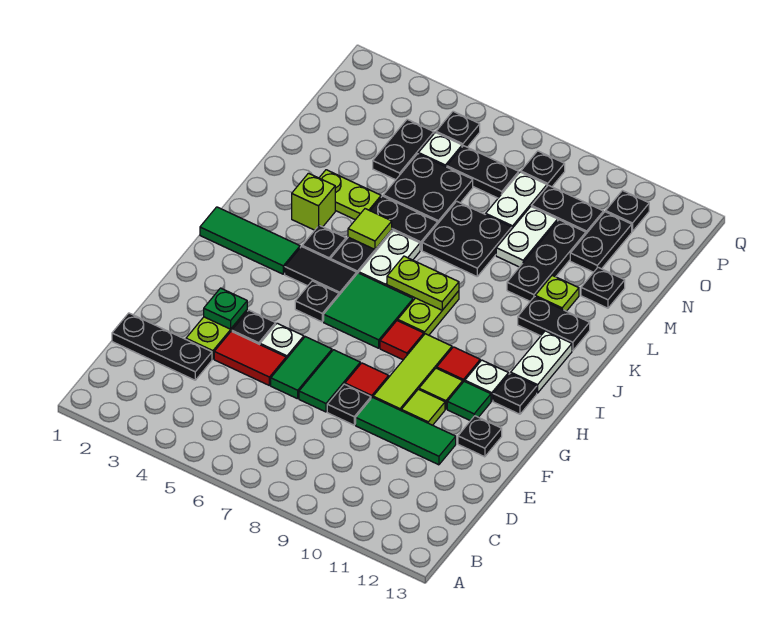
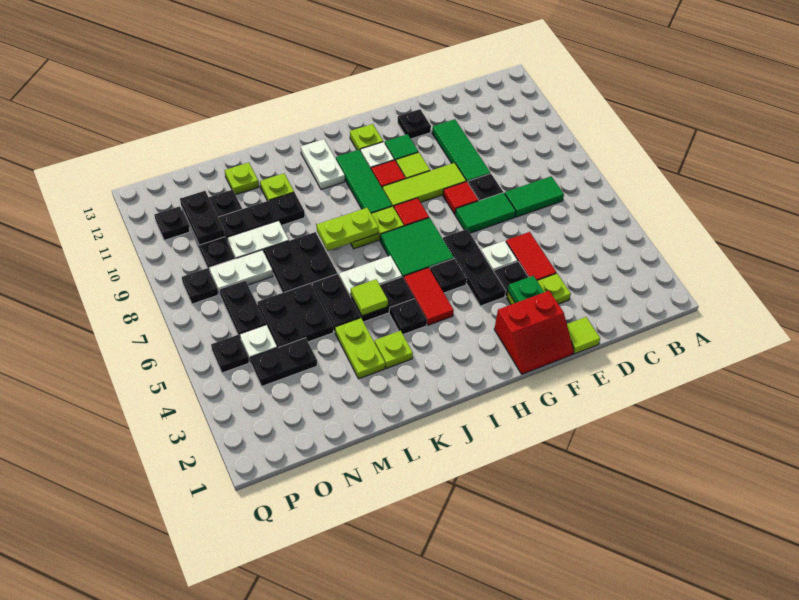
black 1x3 plate [112,313,212,380] -> black 1x3 plate moved to [443,229,506,306]
green 1x2 tile [271,337,332,399] -> green 1x2 tile moved to [505,176,564,217]
none -> red 2x2 slope [494,291,574,374]
lime 1x1 tile [401,389,445,425] -> lime 1x1 tile moved to [567,317,600,354]
black 1x1 plate [493,373,537,414] -> lime 1x1 plate [350,124,383,150]
green 1x3 tile [200,207,300,274] -> green 1x3 tile moved to [336,150,392,213]
black 1x2 tile [285,247,357,295] -> red 1x2 tile [404,268,454,325]
white 1x2 plate [511,331,572,393] -> white 1x2 plate turned to [301,139,345,190]
lime 1x2 plate [387,256,459,310] -> lime 1x2 plate turned to [317,208,378,251]
lime 1x1 brick [292,173,335,230] -> lime 1x1 plate [375,331,413,368]
black 1x2 plate [518,297,590,351] -> black 1x2 plate moved to [180,191,225,245]
black 1x1 plate [581,267,625,308] -> lime 1x1 plate [225,163,259,195]

